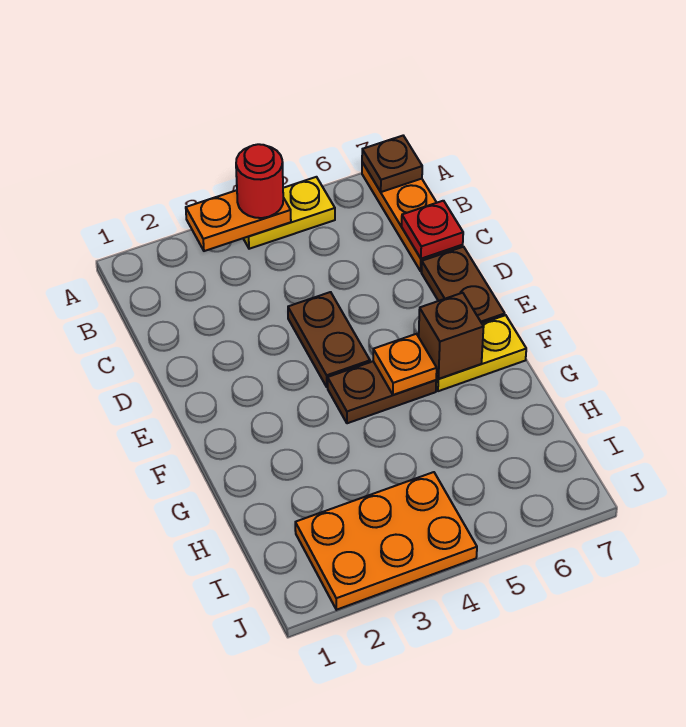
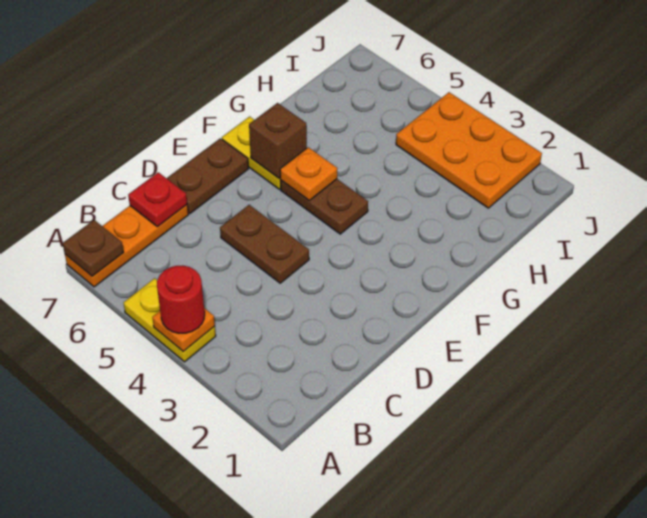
orange 1x2 plate [186,190,291,251] -> orange 1x1 plate [152,308,215,352]
brown 1x2 plate [288,292,370,387] -> brown 1x2 plate turned to [220,205,309,283]

